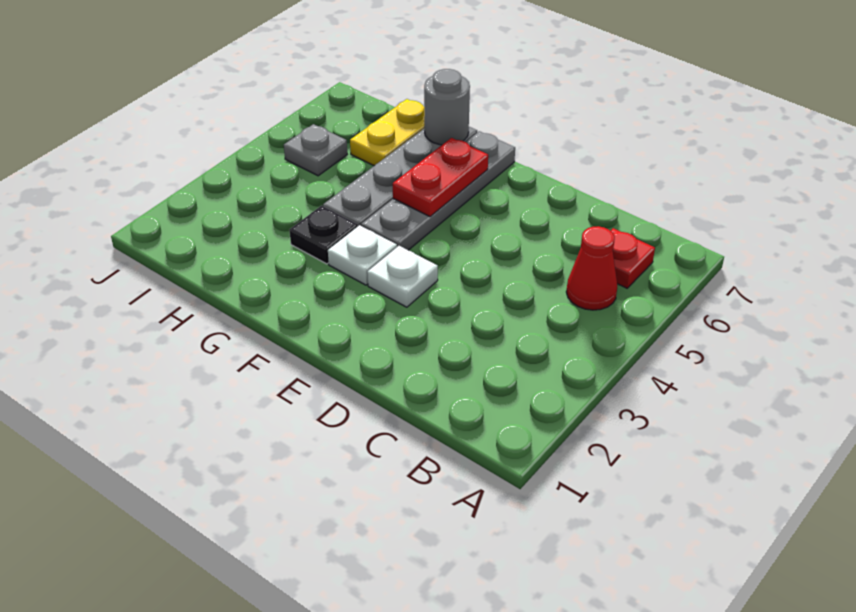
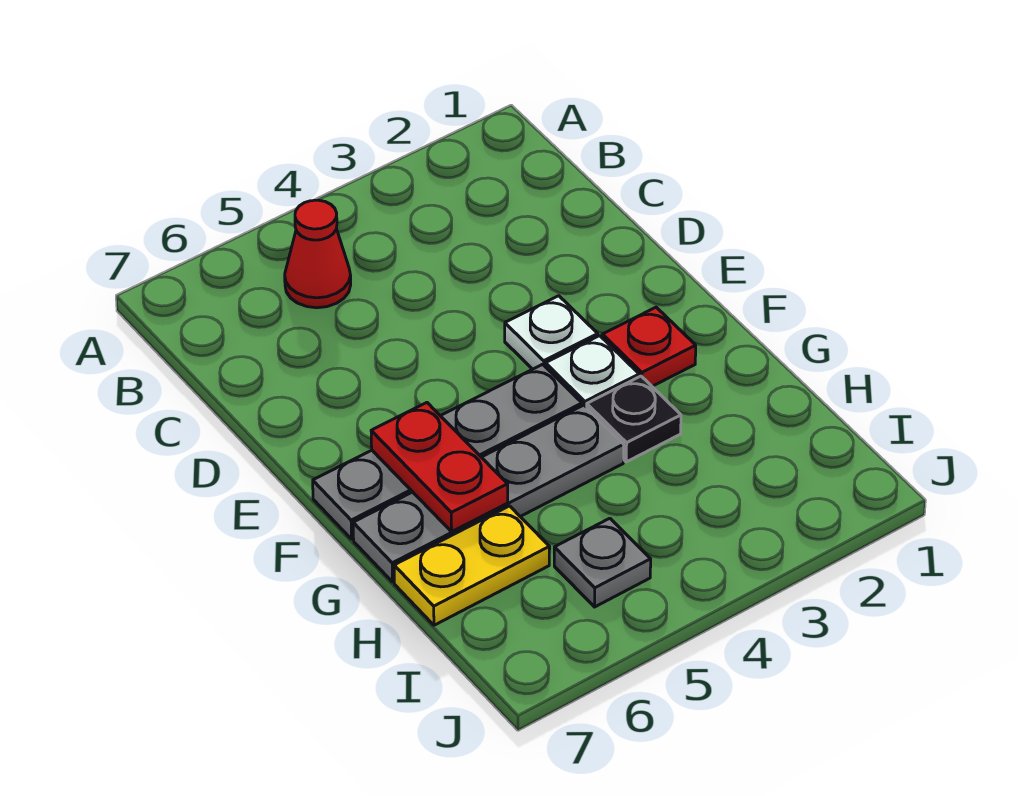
red 1x1 plate [611,228,655,288] -> red 1x1 plate moved to [602,307,696,386]
red 1x2 plate [393,138,488,217] -> red 1x2 plate turned to [371,403,508,532]
grey 1x1 round brick [424,69,470,145] -> none

